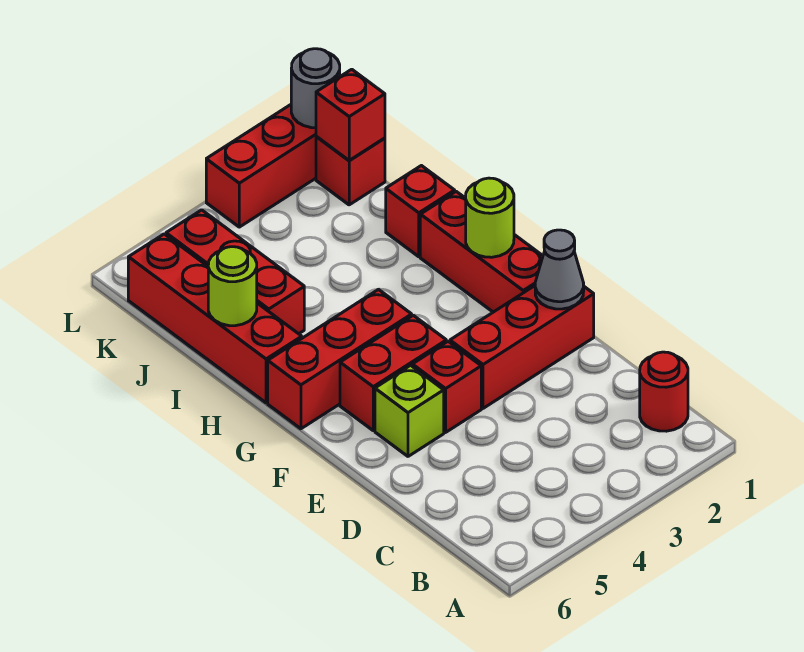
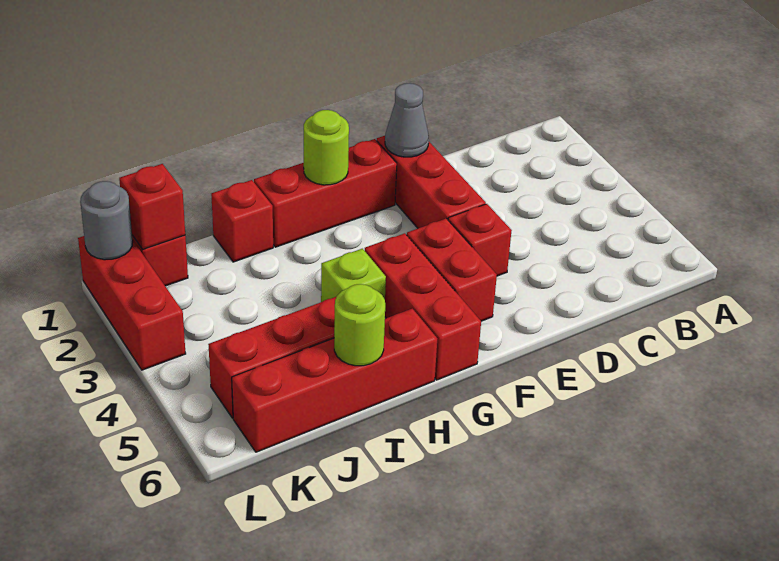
red 1x1 round brick [640,352,688,431] -> none
lime 1x1 brick [375,365,444,456] -> lime 1x1 brick moved to [321,249,386,302]

